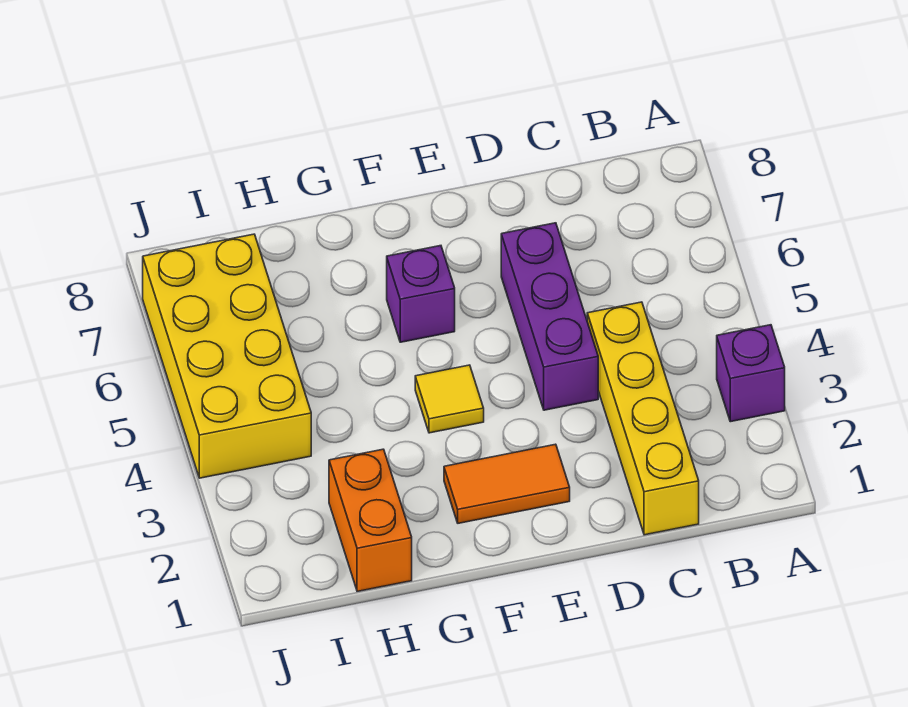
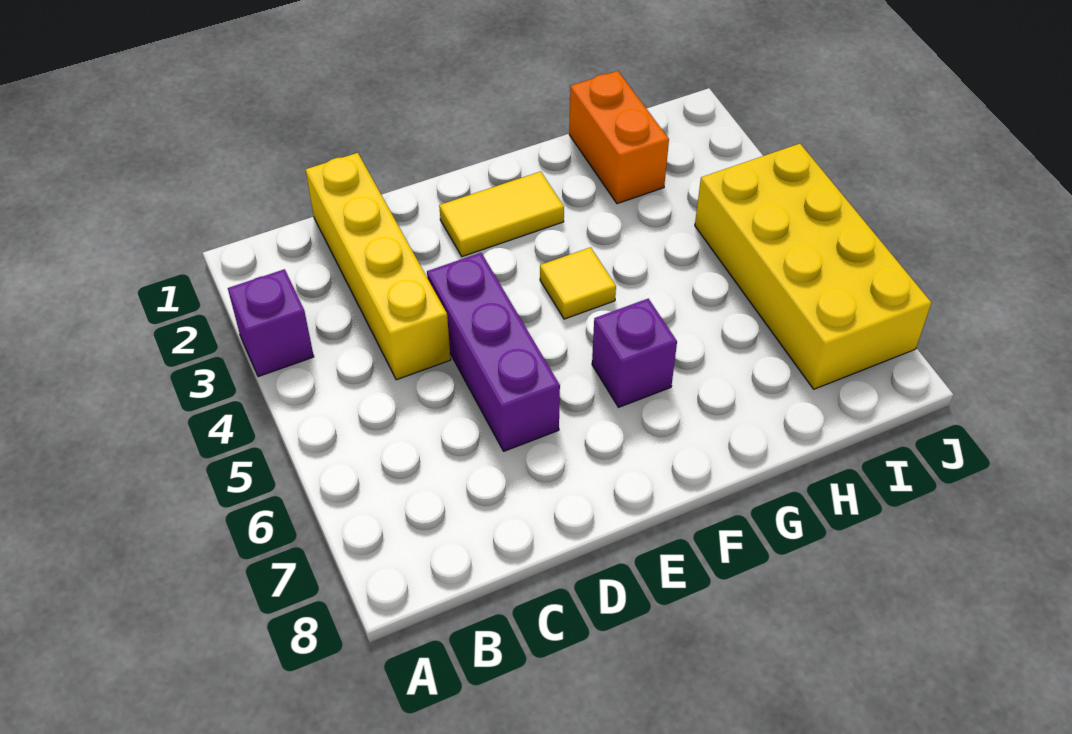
orange 1x2 tile [444,444,570,523] -> yellow 1x2 tile [439,171,564,257]

